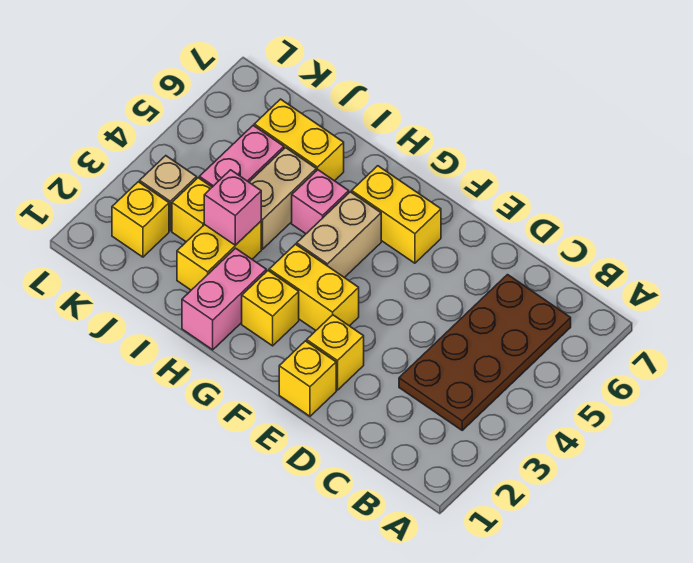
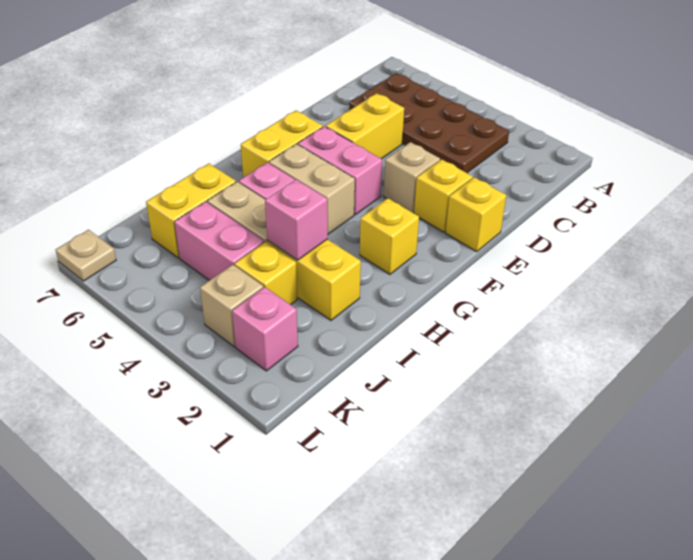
none -> tan 1x1 brick [383,142,440,213]
yellow 1x2 brick [269,244,359,330] -> yellow 1x2 brick moved to [326,93,404,159]
pink 1x2 brick [182,248,266,350] -> pink 1x2 brick moved to [298,126,382,215]
yellow 1x1 brick [112,182,169,257] -> pink 1x1 brick [232,287,298,371]
none -> tan 1x1 plate [56,230,116,281]

